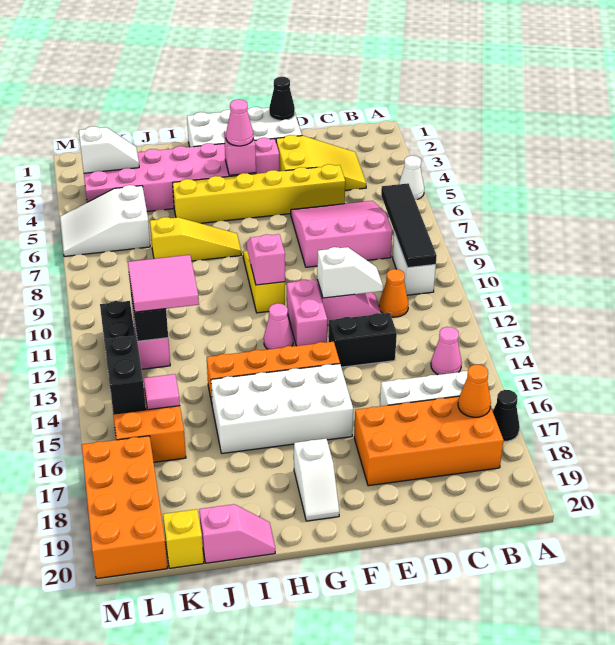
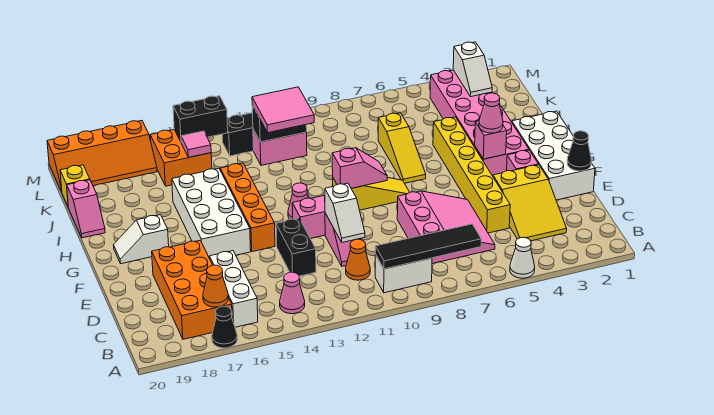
white 2x3 slope [60,185,150,256] -> none
orange 2x4 brick [82,436,167,579] -> orange 2x4 slope [47,121,157,192]

